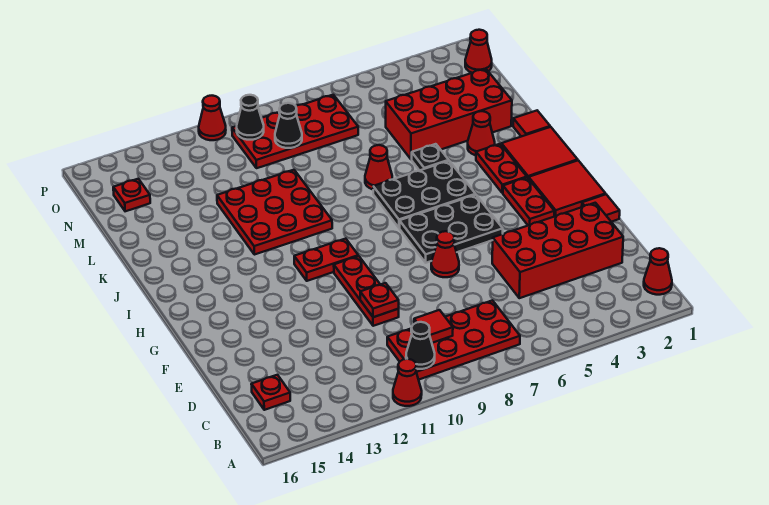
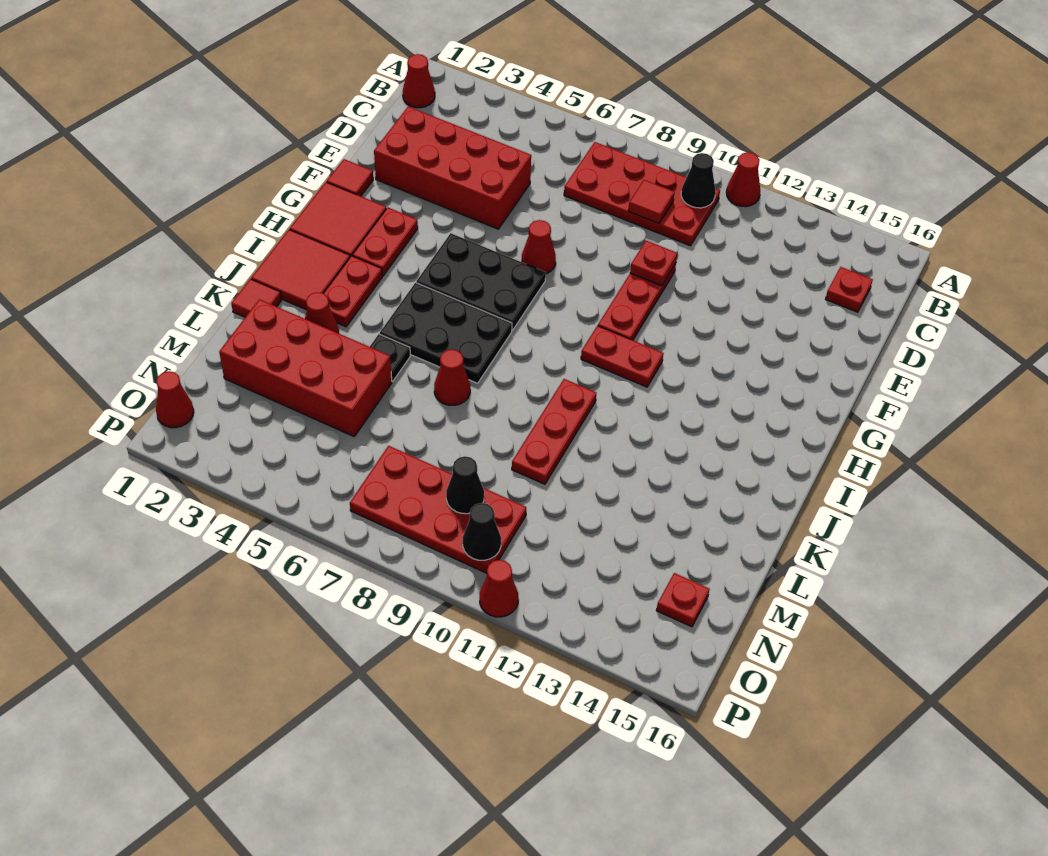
red 3x3 plate [217,170,332,255] -> red 1x3 plate [512,379,596,484]

